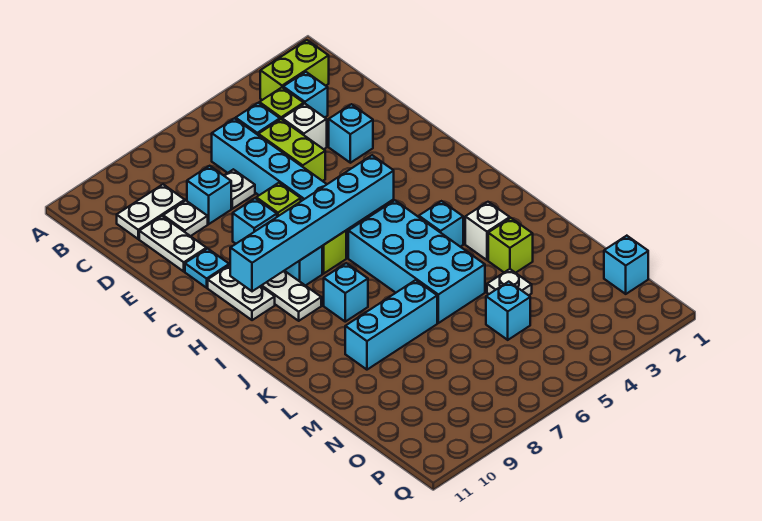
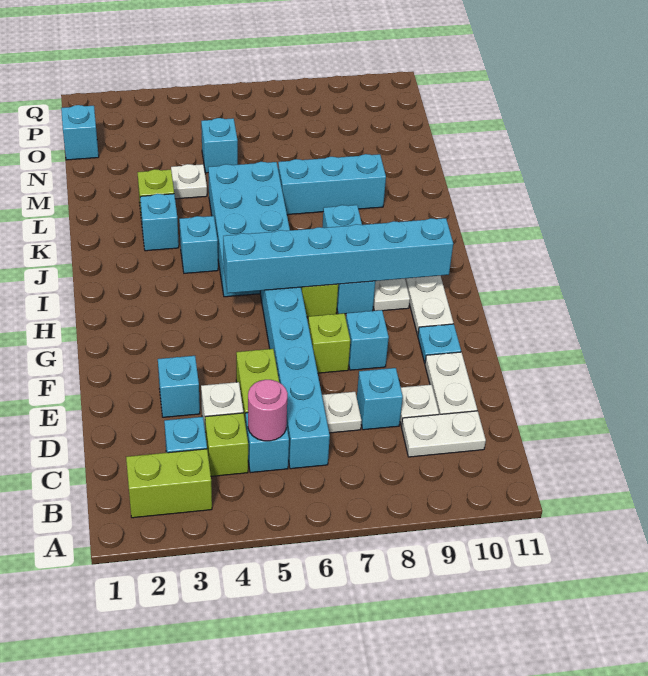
none -> pink 1x1 round brick [248,380,288,441]
white 1x1 brick [465,202,510,260] -> cyan 1x1 brick [140,194,179,251]

